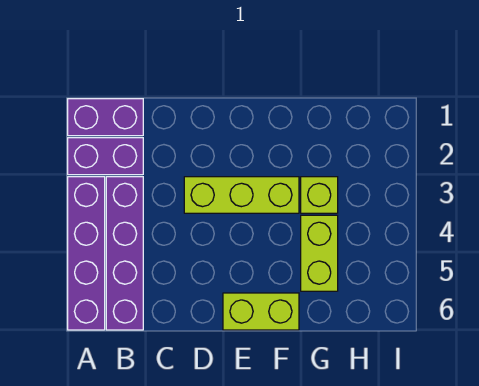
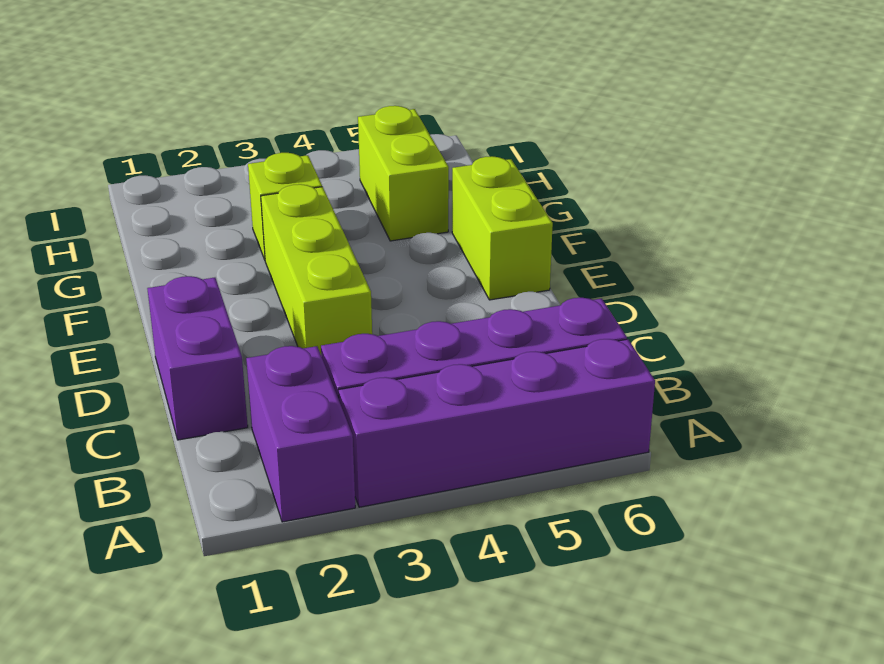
purple 1x2 brick [68,99,143,136] -> purple 1x2 brick moved to [147,276,248,440]
lime 1x2 brick [301,215,338,291] -> lime 1x2 brick turned to [358,106,449,241]

